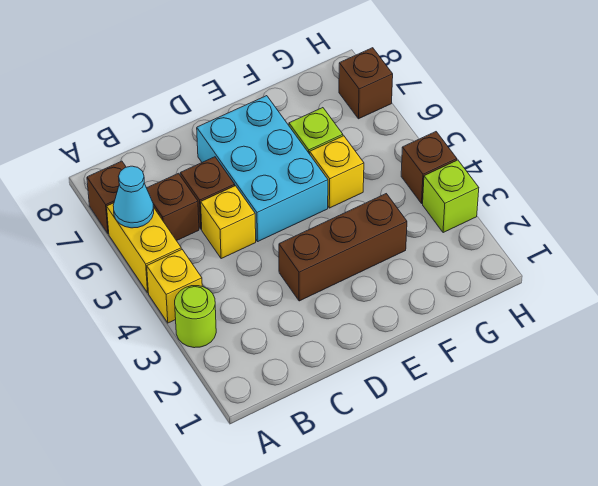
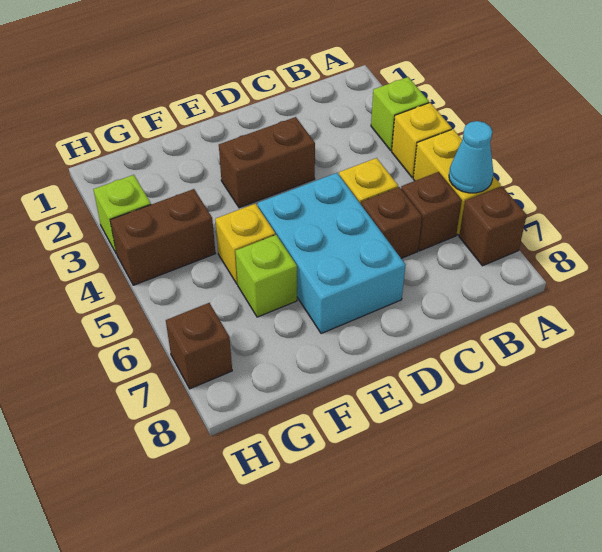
lime 1x1 round brick [175,286,216,348] -> lime 1x1 brick [371,77,429,151]
brown 1x3 brick [279,194,407,301] -> brown 1x2 brick [219,117,315,208]
brown 1x1 brick [401,132,457,203] -> brown 1x2 brick [110,189,215,285]

